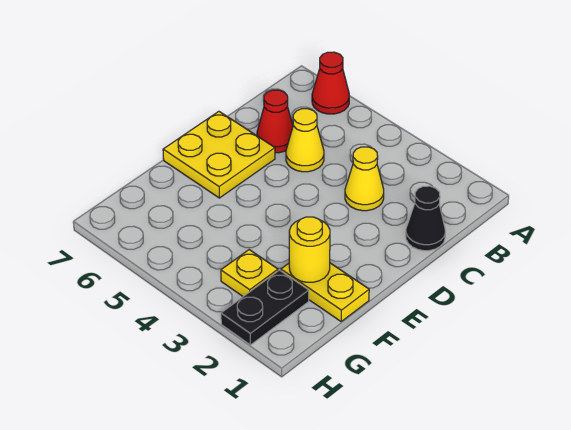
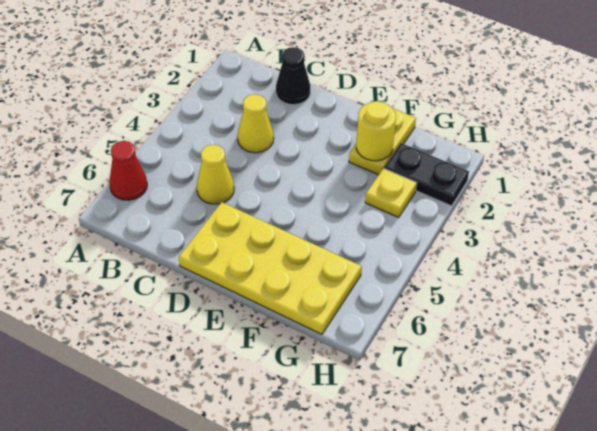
red 1x1 cone [257,90,293,153] -> none
yellow 2x2 plate [163,111,275,198] -> yellow 2x4 plate [179,202,362,334]

